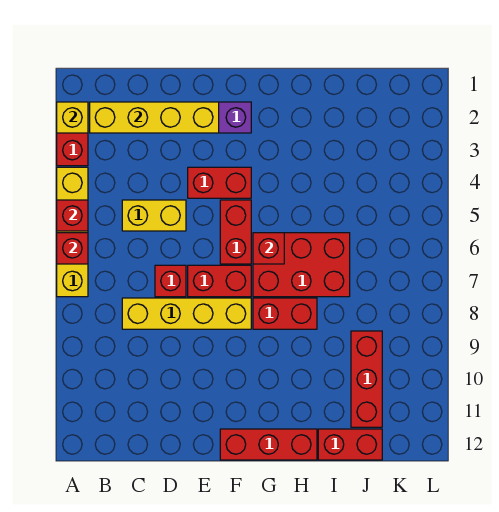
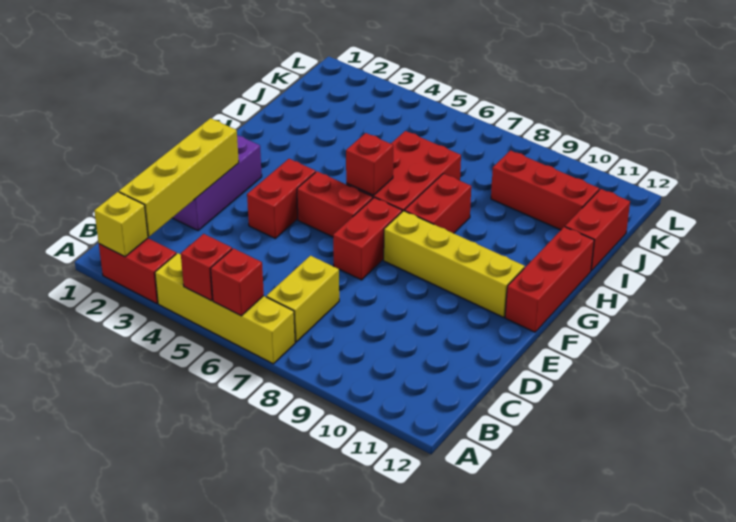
yellow 1x2 brick [122,200,186,231] -> yellow 1x2 brick moved to [266,256,339,342]
yellow 1x4 brick [122,298,251,329] -> yellow 1x4 brick turned to [384,211,525,317]
red 1x1 brick [155,265,186,297] -> none

